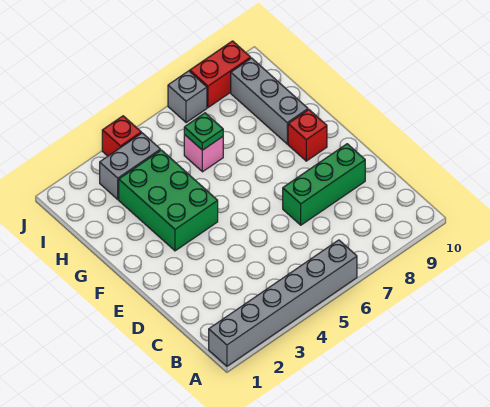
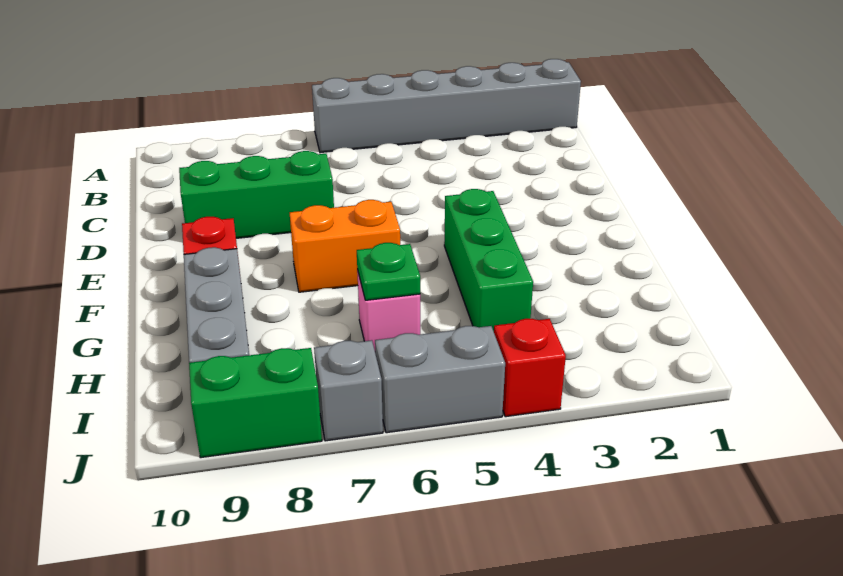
green 2x3 brick [119,150,218,251] -> green 1x3 brick [444,189,533,331]
none -> orange 1x2 brick [290,200,400,292]
grey 1x2 brick [100,133,160,199] -> grey 1x2 brick moved to [375,326,505,433]
red 1x2 brick [190,41,251,107] -> green 1x2 brick [189,348,322,458]

